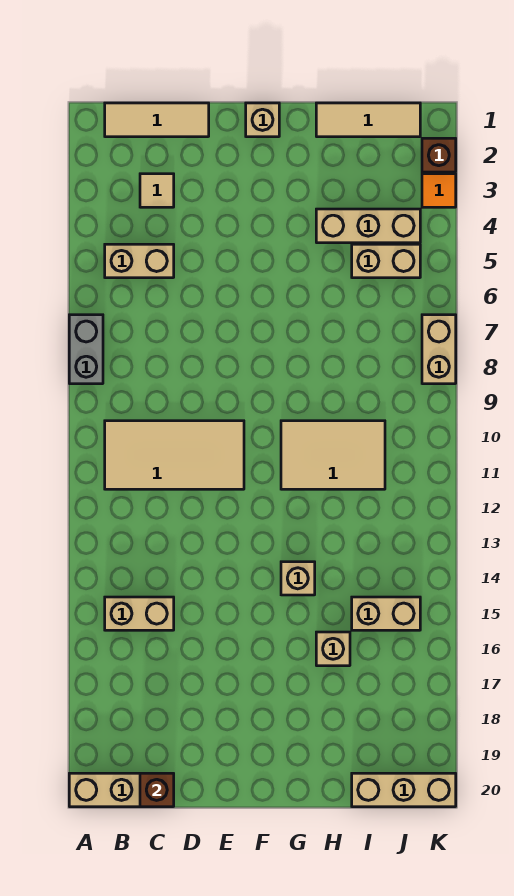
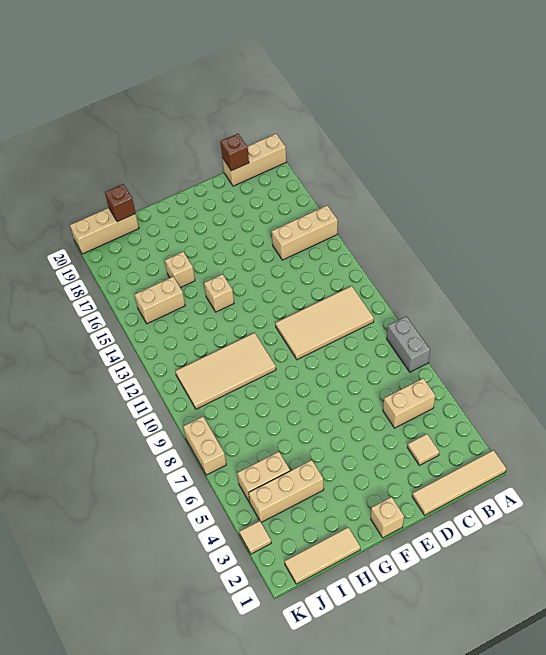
tan 1x3 tile [105,103,209,137] -> tan 1x4 tile [412,450,506,515]
tan 1x2 brick [105,597,174,630] -> tan 1x3 brick [272,205,338,260]
tan 2x3 tile [281,421,385,489] -> tan 2x4 tile [175,333,276,409]
brown 1x1 brick [422,138,456,172] -> brown 1x1 brick moved to [105,184,135,222]
orange 1x1 tile [422,174,456,207] -> tan 1x1 tile [239,521,271,554]

